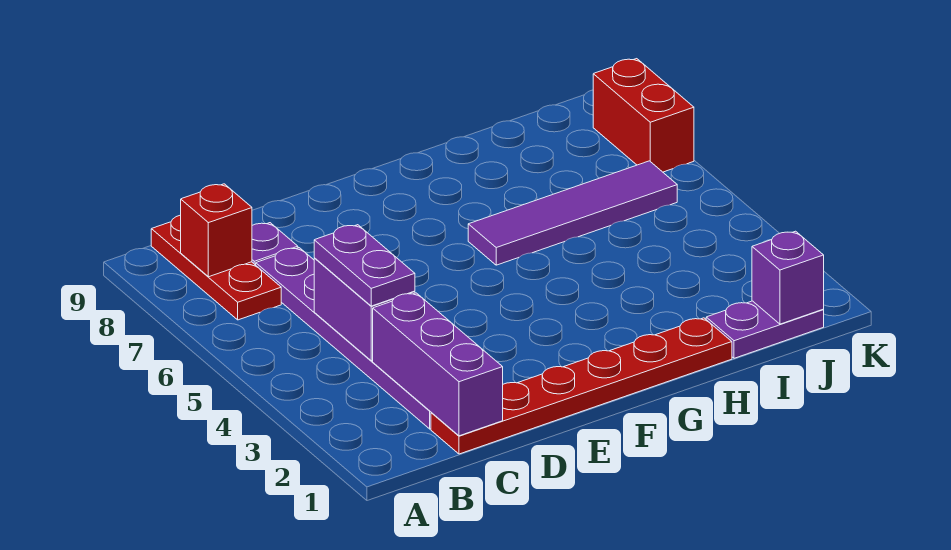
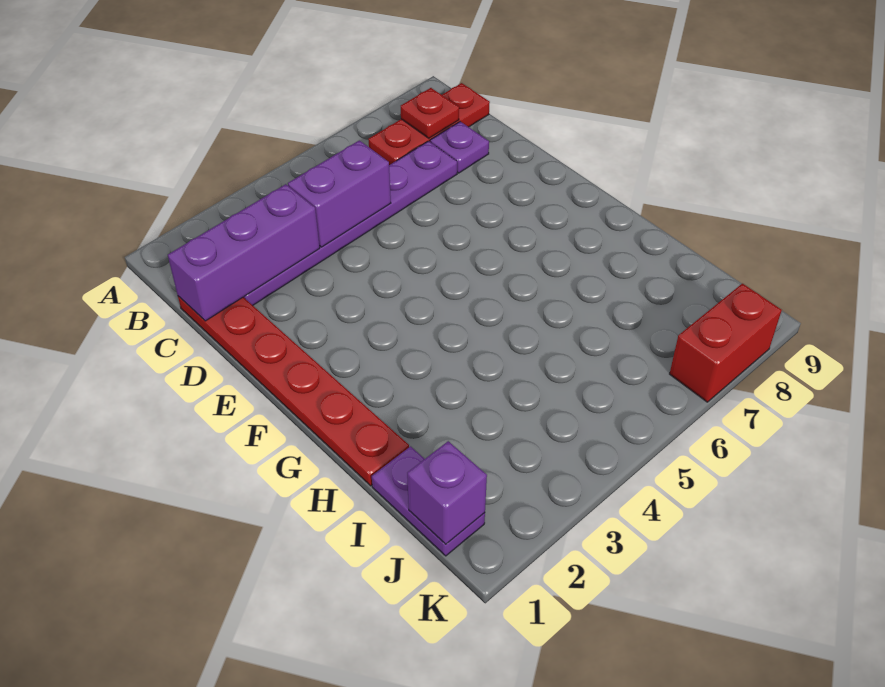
red 1x1 brick [181,184,252,277] -> red 1x1 plate [401,88,459,138]
purple 1x2 plate [314,225,415,306] -> none
purple 1x4 tile [468,161,677,265] -> none

